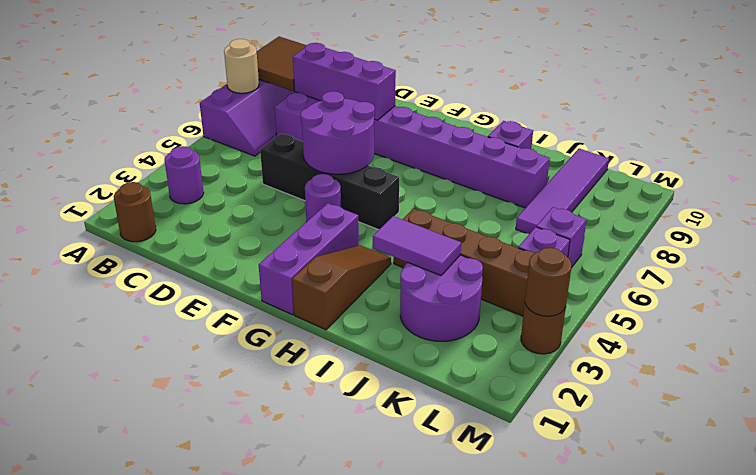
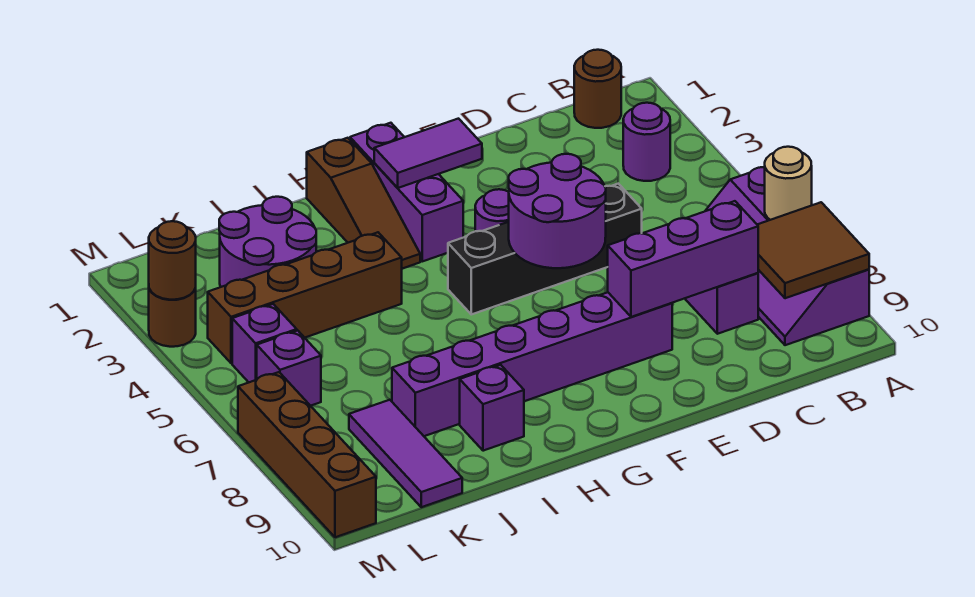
purple 1x2 tile [373,216,461,276] -> purple 1x2 tile moved to [374,119,482,188]
purple 1x4 tile [516,149,609,234] -> purple 1x3 tile [349,400,462,507]
none -> brown 1x4 brick [238,372,376,537]

